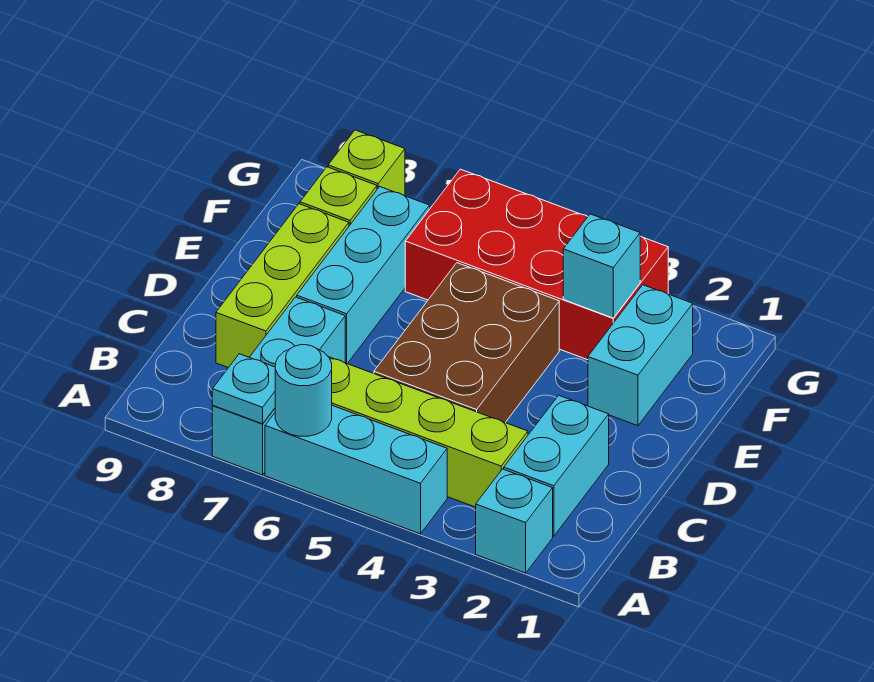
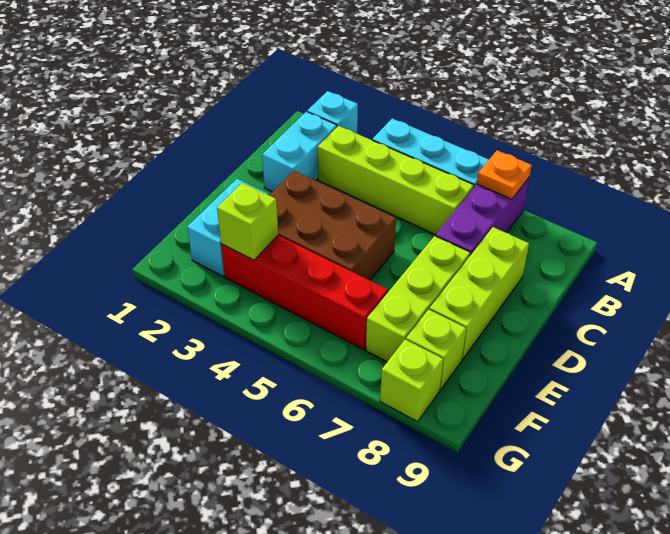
cyan 1x1 round brick [275,345,332,436] -> none
cyan 1x3 brick [212,297,345,475] -> purple 1x3 brick [436,177,530,256]
cyan 1x1 plate [212,354,275,424] -> orange 1x1 plate [477,150,532,199]
brown 2x3 brick [374,263,559,422] -> brown 2x3 brick turned to [269,171,396,280]
cyan 1x3 brick [297,187,430,364] -> lime 1x3 brick [366,236,470,362]
red 2x4 brick [405,169,668,360] -> red 1x4 brick [221,235,388,350]
cyan 1x1 brick [563,214,640,318] -> lime 1x1 brick [217,183,278,260]

